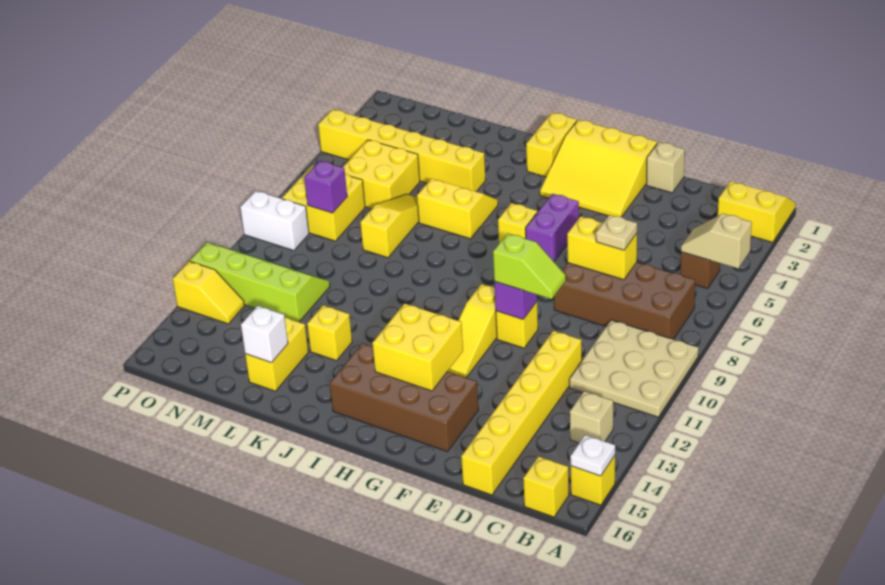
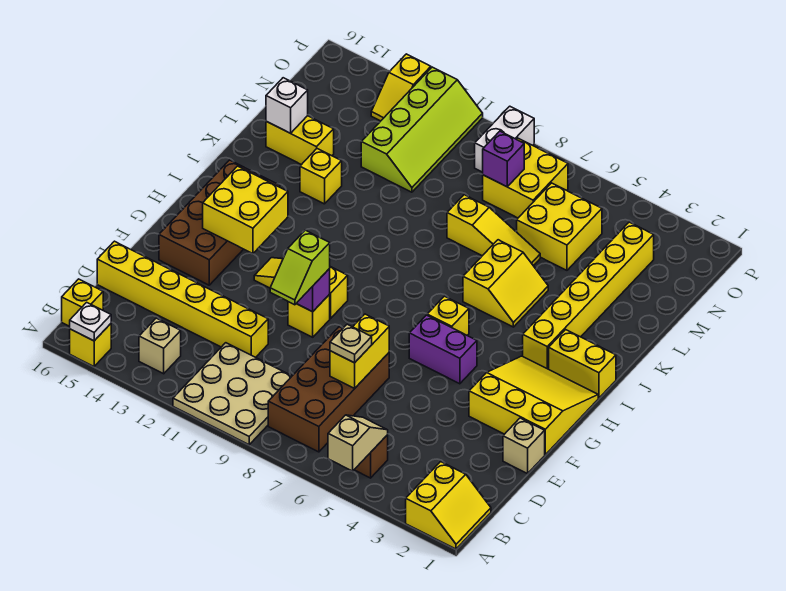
yellow 3x3 slope [540,120,657,217] -> yellow 3x3 slope turned to [469,356,598,455]
yellow 1x6 brick [318,109,486,192] -> yellow 1x6 brick moved to [523,222,654,369]

